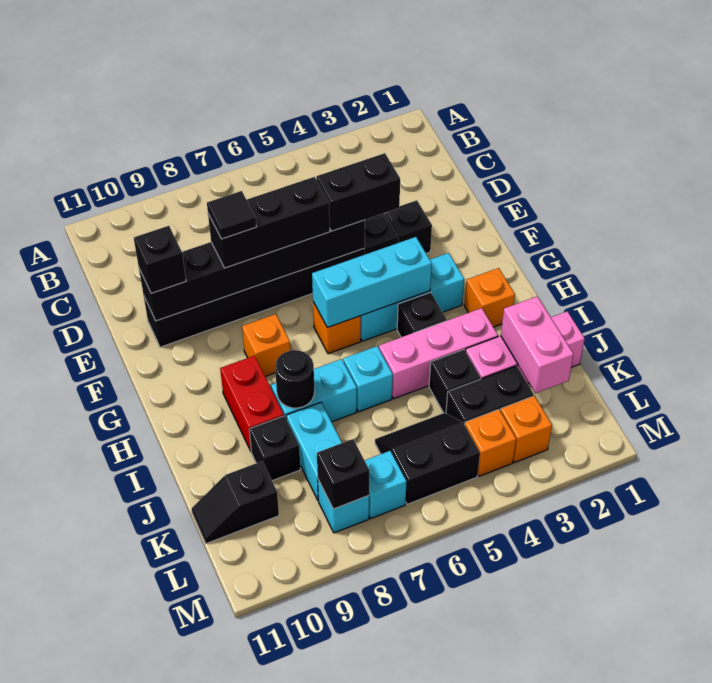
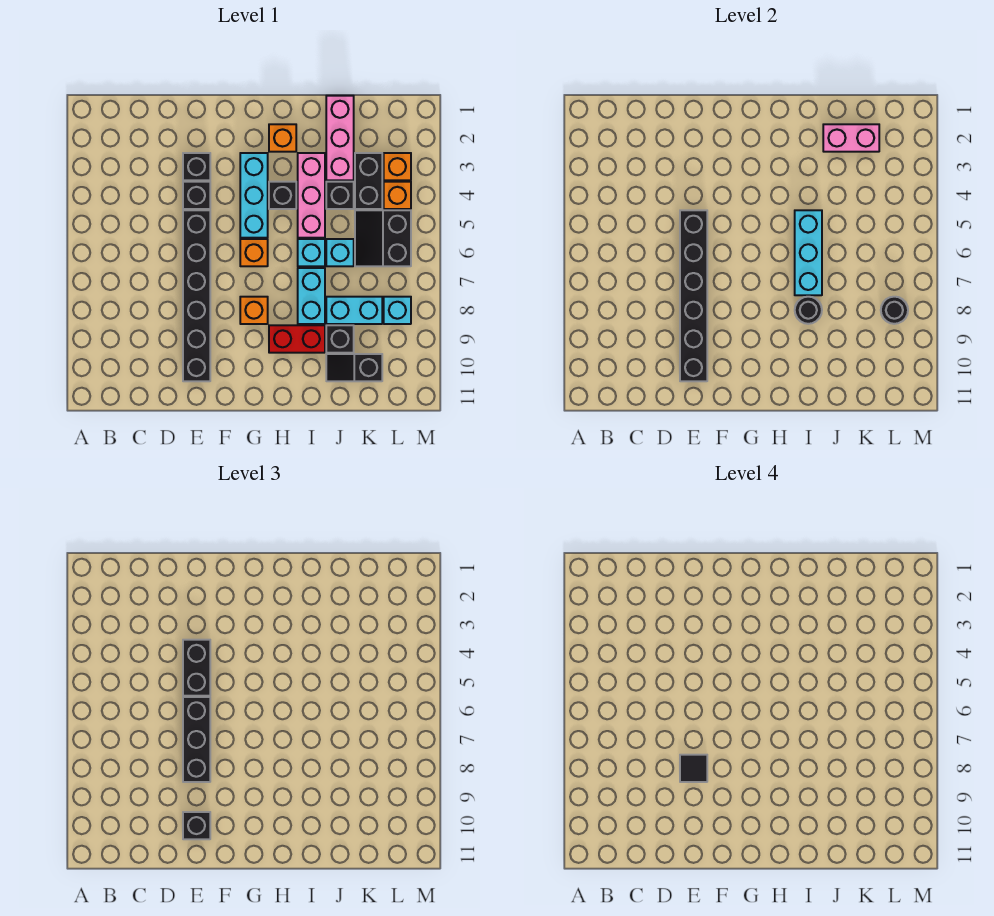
cyan 1x3 brick [312,237,432,328] -> cyan 1x3 brick moved to [795,210,822,295]
black 1x2 slope [191,461,279,544] -> black 1x2 slope turned to [326,354,382,381]
cyan 1x1 brick [365,451,407,518] -> cyan 1x1 brick moved to [326,239,354,266]
black 1x1 brick [317,439,370,509] -> black 1x1 round brick [881,297,908,324]

